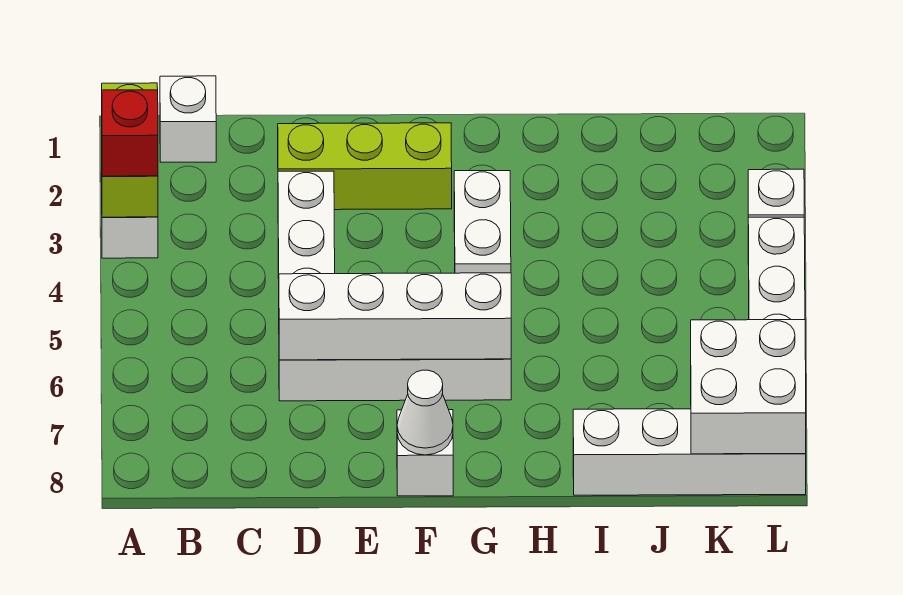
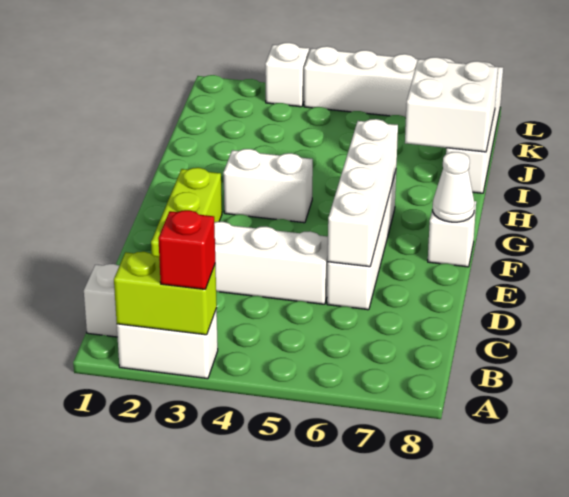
white 2x2 brick [691,320,806,454] -> white 2x2 brick moved to [405,57,498,152]

